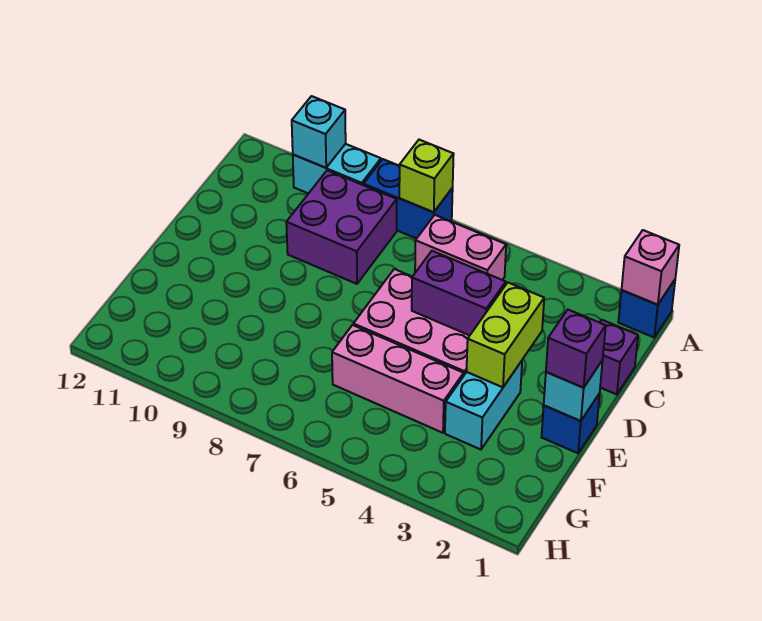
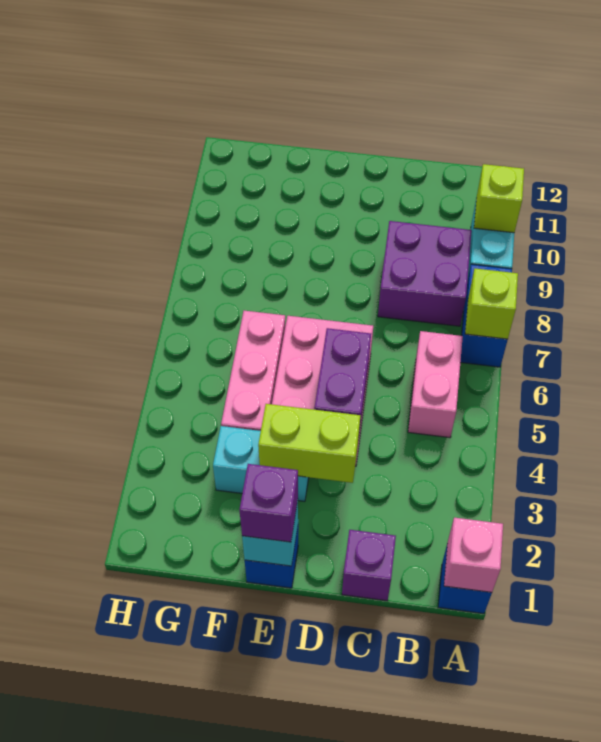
cyan 1x1 brick [292,96,346,168] -> lime 1x1 brick [474,164,524,233]

